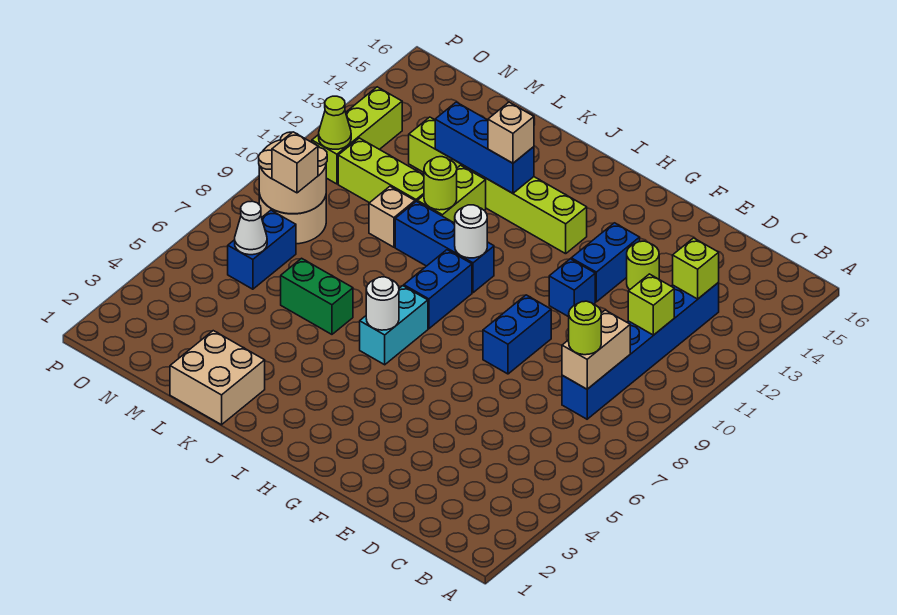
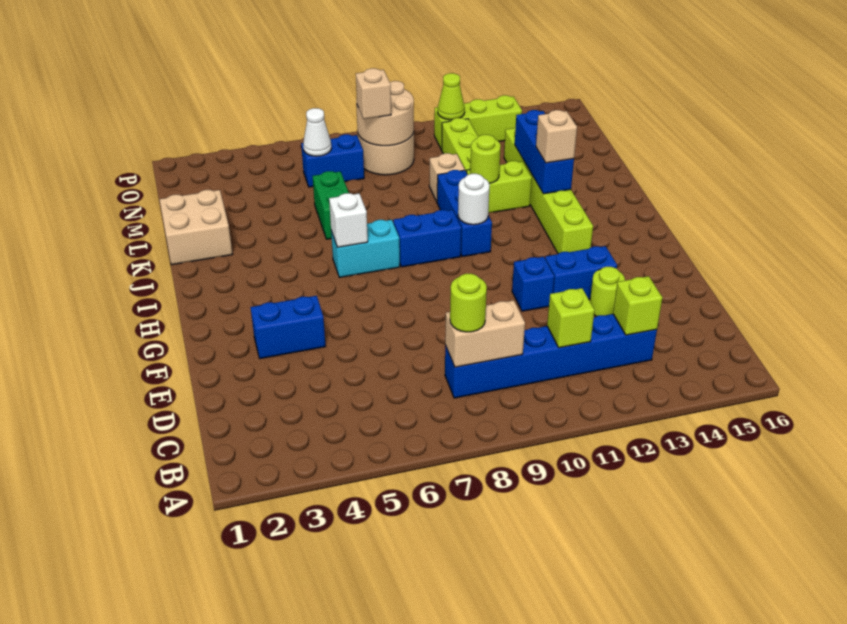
blue 1x2 brick [483,295,551,374] -> blue 1x2 brick moved to [251,296,326,359]
white 1x1 round brick [366,277,399,330] -> white 1x1 brick [329,193,368,247]

